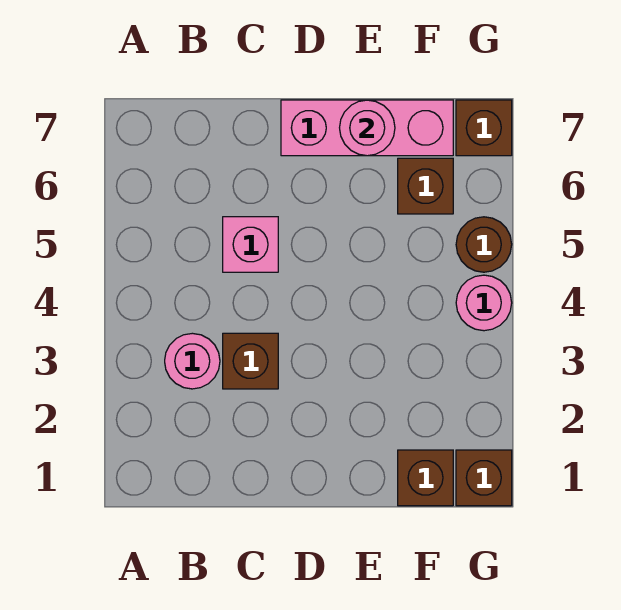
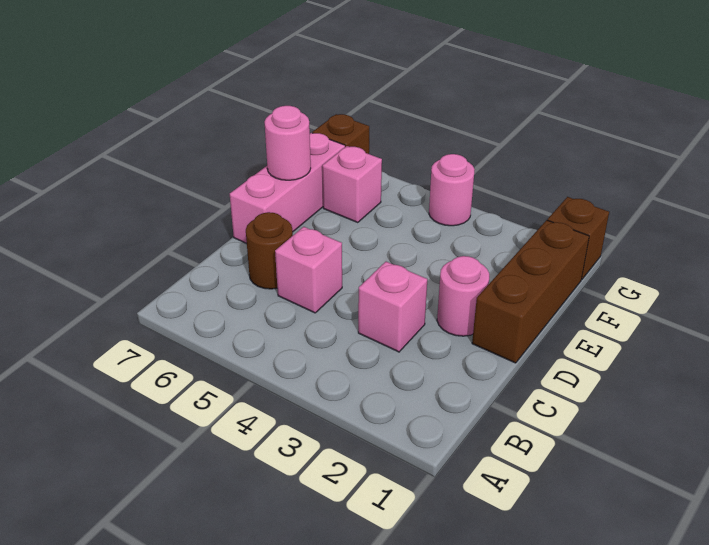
pink 1x1 round brick [165,333,220,389] -> pink 1x1 round brick moved to [437,256,489,336]
brown 1x1 brick [223,333,278,389] -> pink 1x1 brick [358,262,427,352]
brown 1x1 brick [398,450,453,506] -> brown 1x3 brick [472,220,589,363]
brown 1x1 brick [398,158,453,214] -> pink 1x1 brick [322,146,382,223]
brown 1x1 round brick [456,217,512,272] -> brown 1x1 round brick moved to [246,212,293,289]

